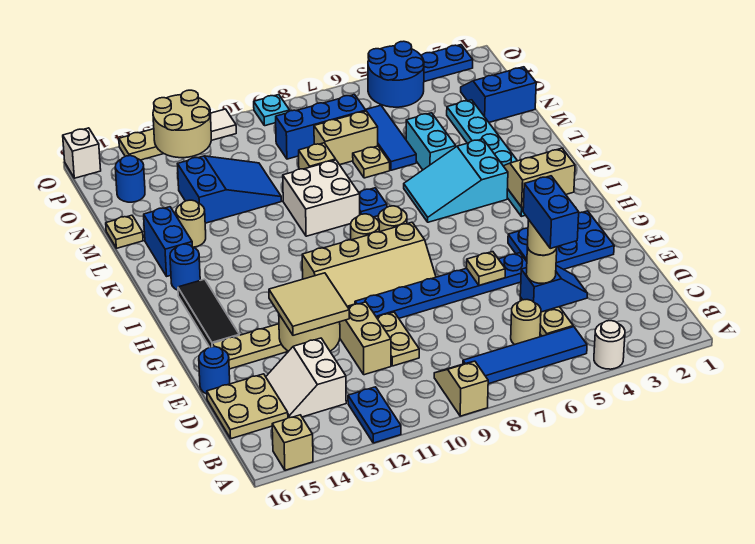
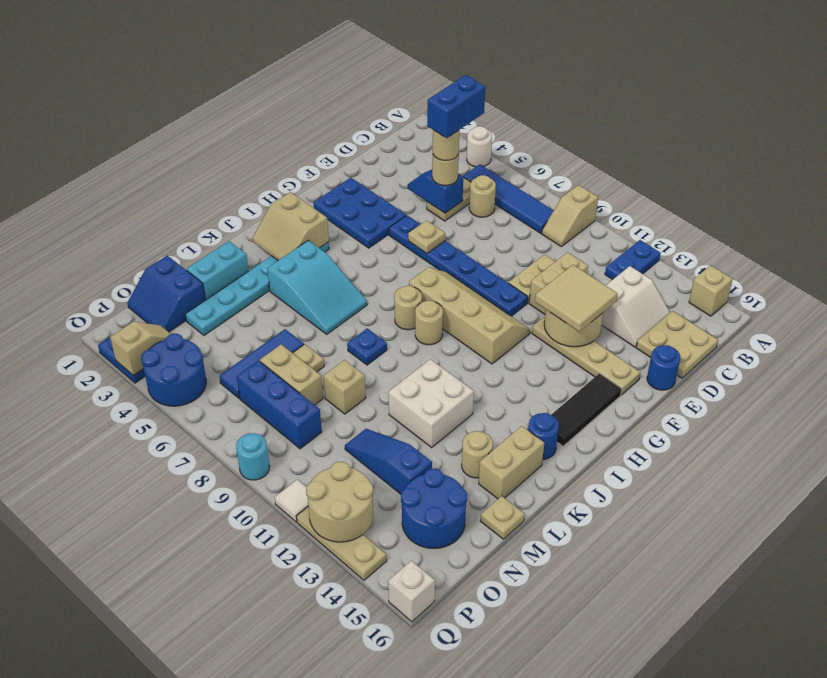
white 2x2 brick [283,160,360,236] -> white 2x2 brick moved to [388,359,474,447]
blue 1x2 brick [144,207,192,276] -> tan 1x2 brick [479,426,544,499]
cyan 1x2 brick [406,113,456,170] -> cyan 1x2 brick moved to [186,241,249,300]
blue 2x3 slope [178,156,281,223] -> blue 1x3 slope [345,429,432,494]
blue 1x1 round brick [115,156,145,202] -> blue 2x2 round brick [401,469,467,548]
none -> tan 1x2 slope [110,321,171,375]
cyan 1x1 plate [254,95,290,126] -> cyan 1x1 round brick [236,433,270,480]

